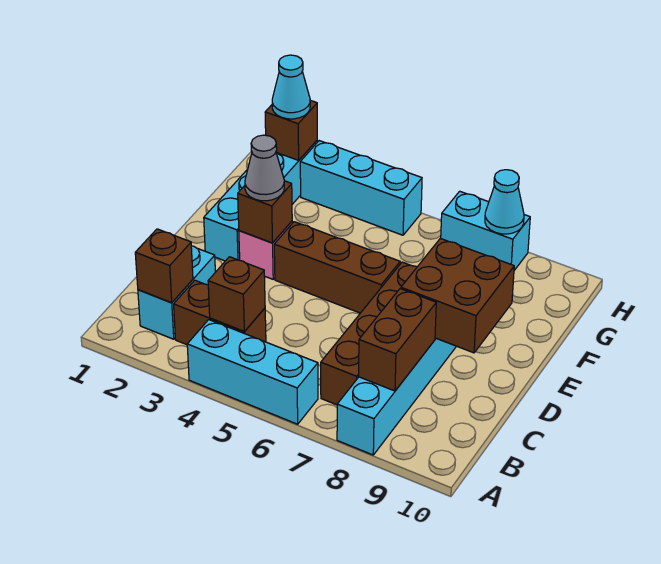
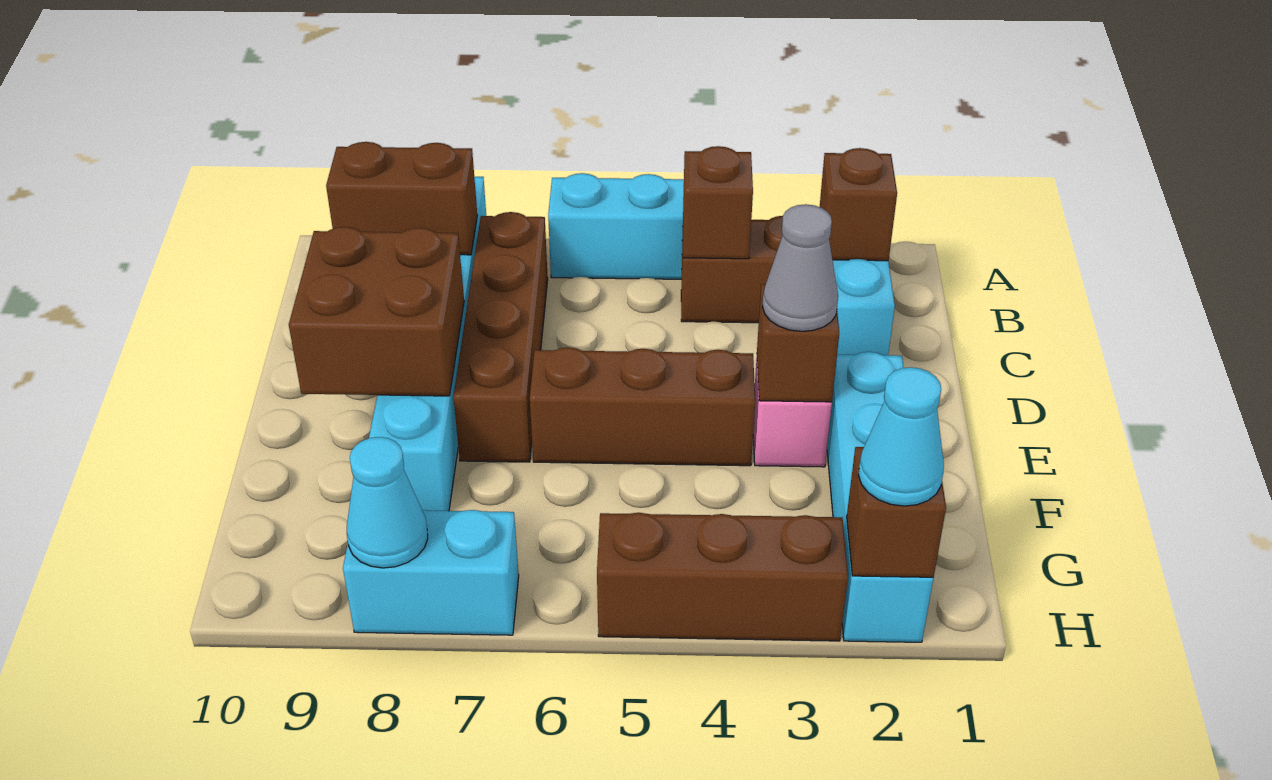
brown 1x2 brick [359,289,436,391] -> brown 1x2 brick turned to [326,142,477,255]
cyan 1x3 brick [300,141,422,235] -> brown 1x3 brick [597,513,848,641]

